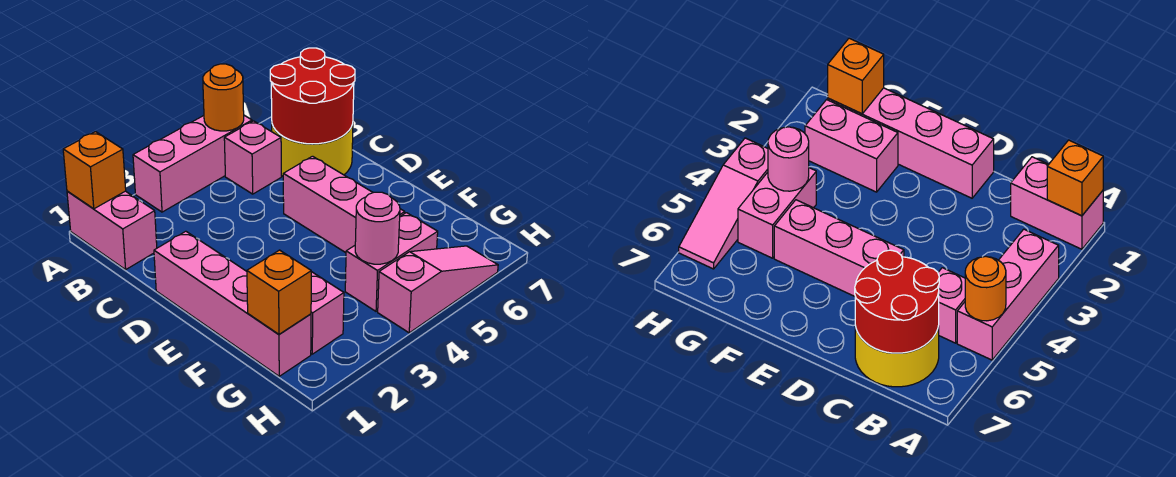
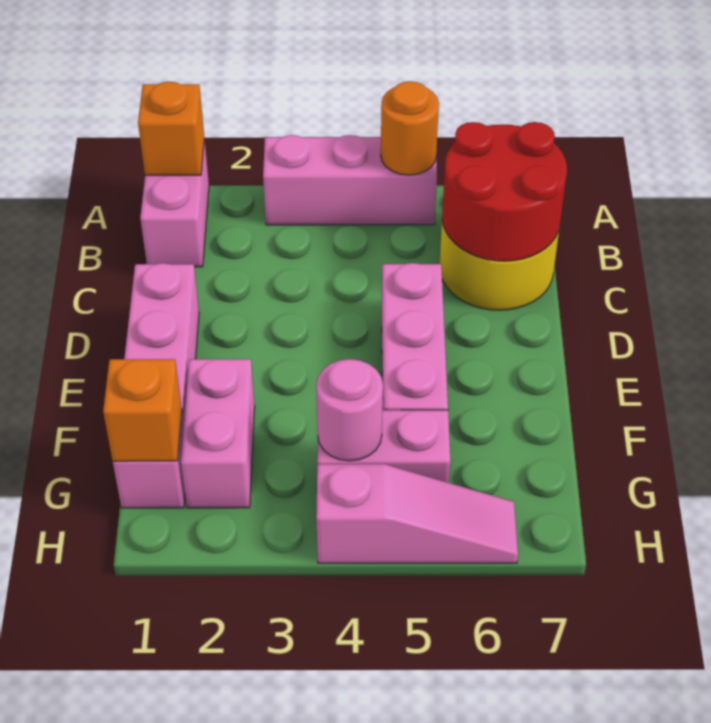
pink 1x1 brick [224,121,281,194] -> none

